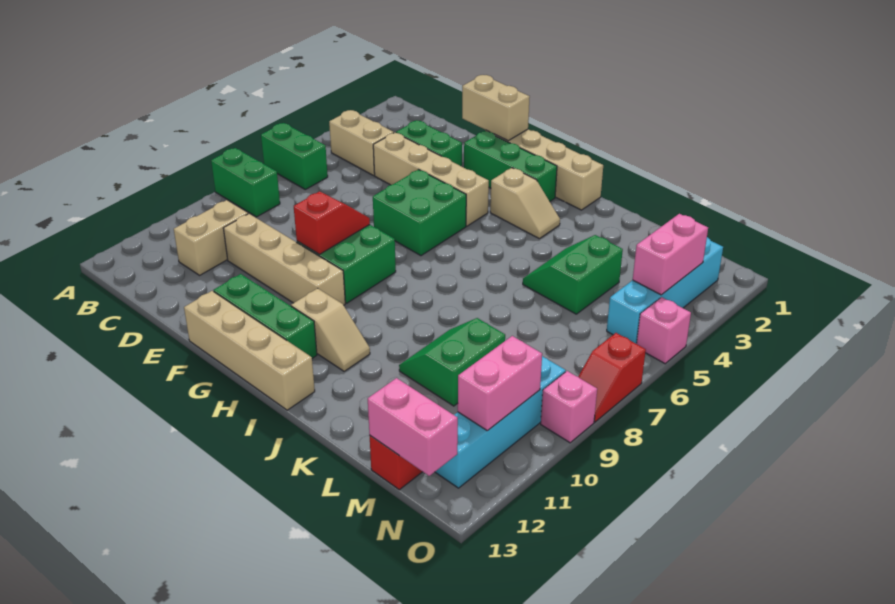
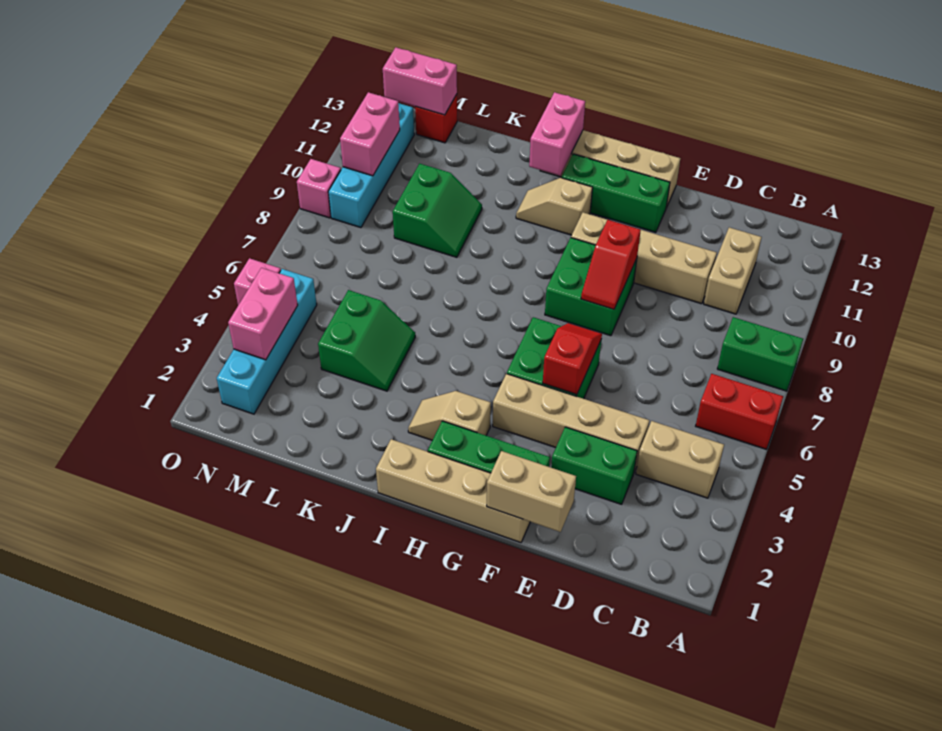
green 1x2 brick [261,123,328,189] -> red 1x2 brick [696,374,783,449]
none -> pink 1x2 brick [529,92,585,176]
red 1x2 slope [578,333,646,422] -> red 1x2 slope moved to [543,323,602,395]

